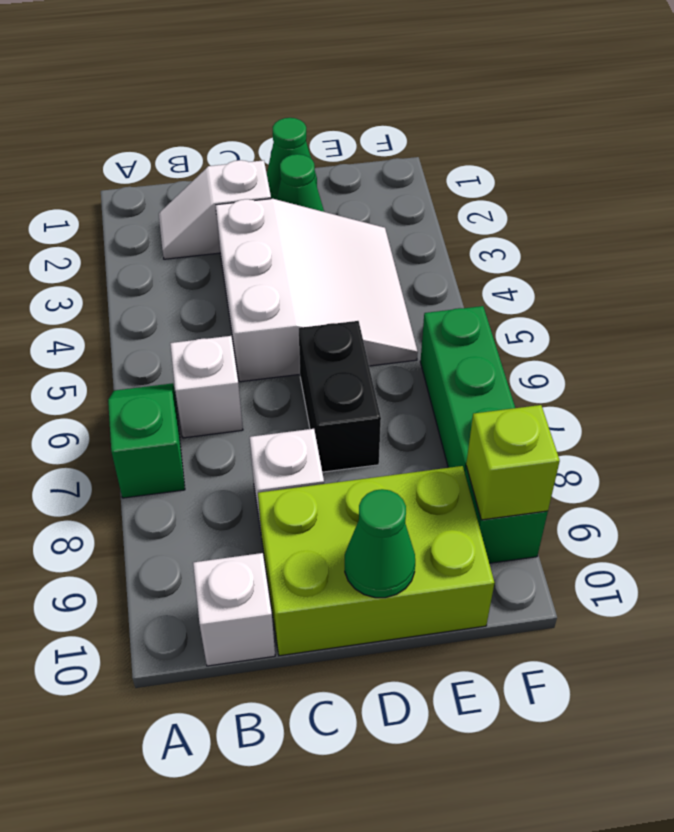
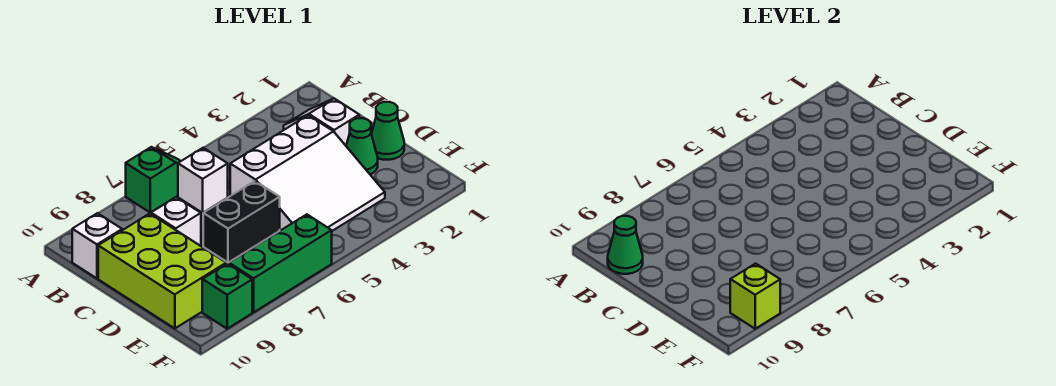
green 1x1 cone [345,489,415,598] -> green 1x1 cone moved to [608,216,643,274]

